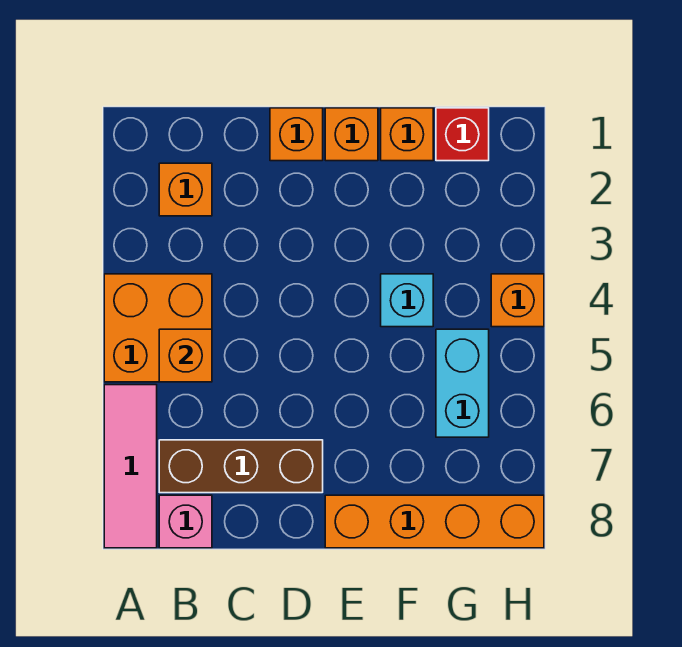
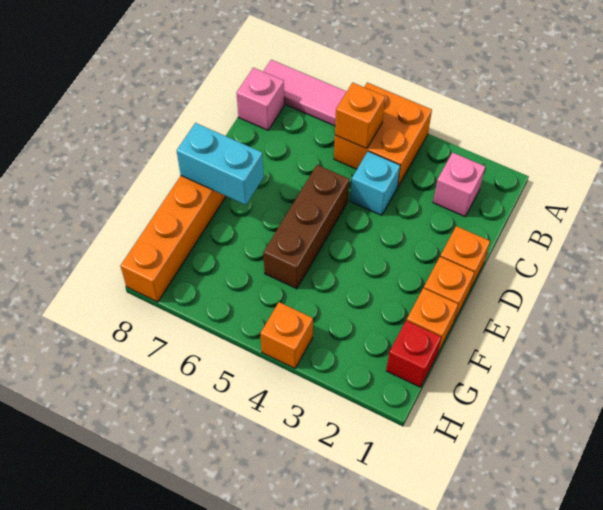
orange 1x1 brick [159,163,212,216] -> pink 1x1 brick [433,153,485,217]
brown 1x3 brick [159,440,323,493] -> brown 1x3 brick moved to [263,165,349,289]
cyan 1x1 brick [381,274,433,327] -> cyan 1x1 brick moved to [350,151,400,215]
cyan 1x2 brick [436,329,489,437] -> cyan 1x2 brick moved to [177,123,264,205]

